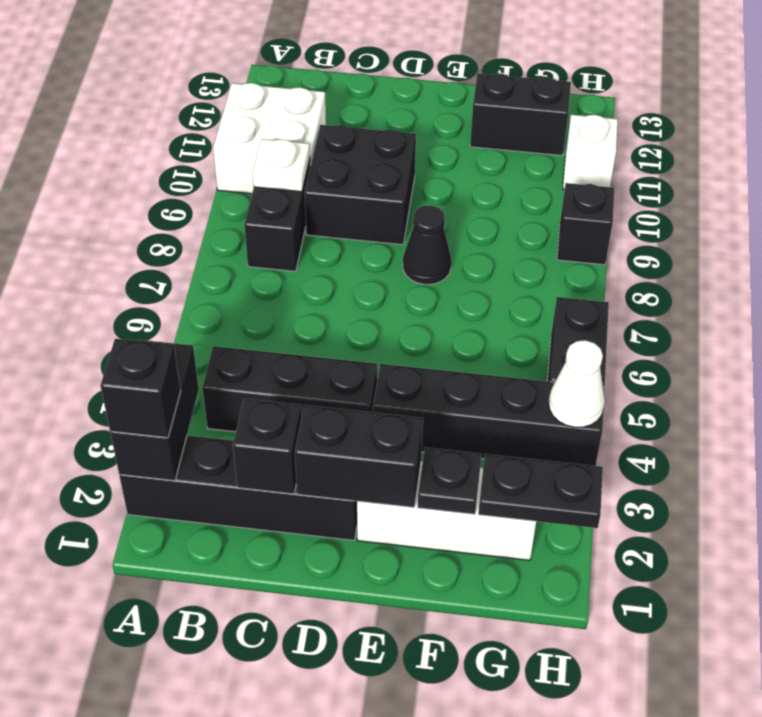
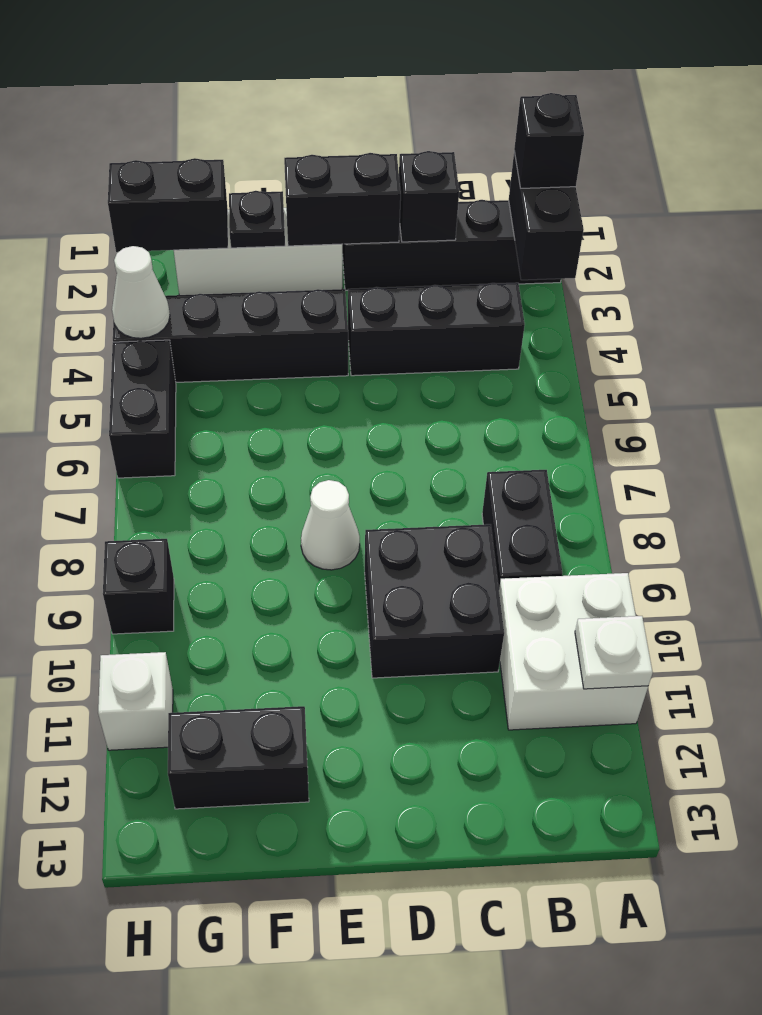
white 1x1 plate [253,139,310,192] -> white 1x1 plate moved to [575,616,653,689]
black 1x1 cone [403,205,451,284] -> white 1x1 cone [301,480,360,570]
black 1x2 plate [478,454,603,528] -> black 1x2 brick [108,158,228,252]

